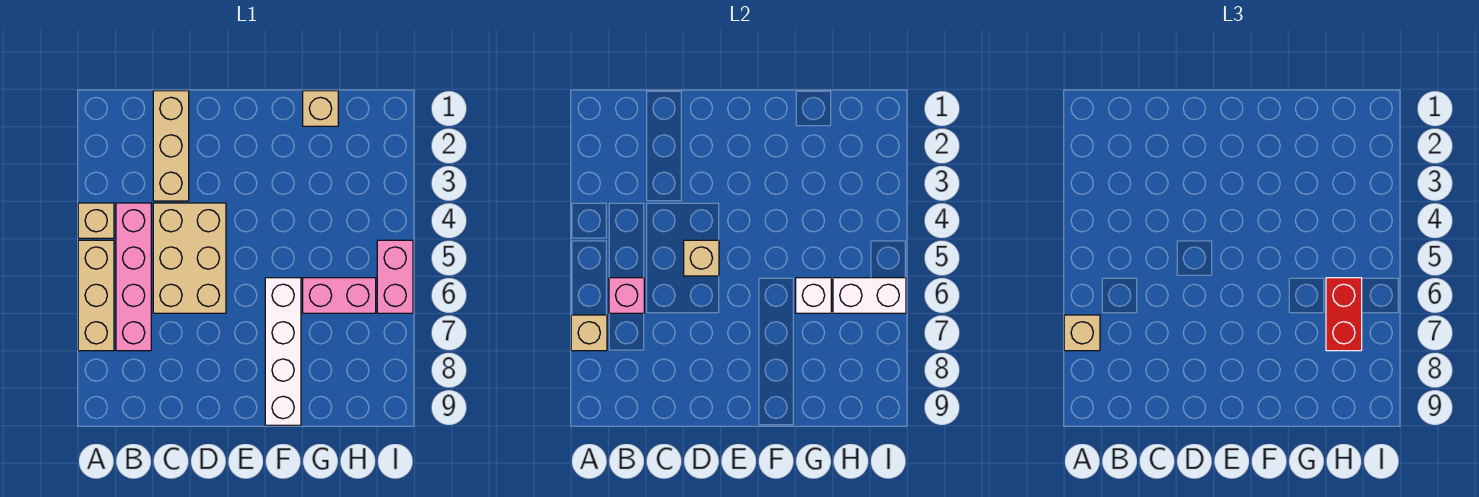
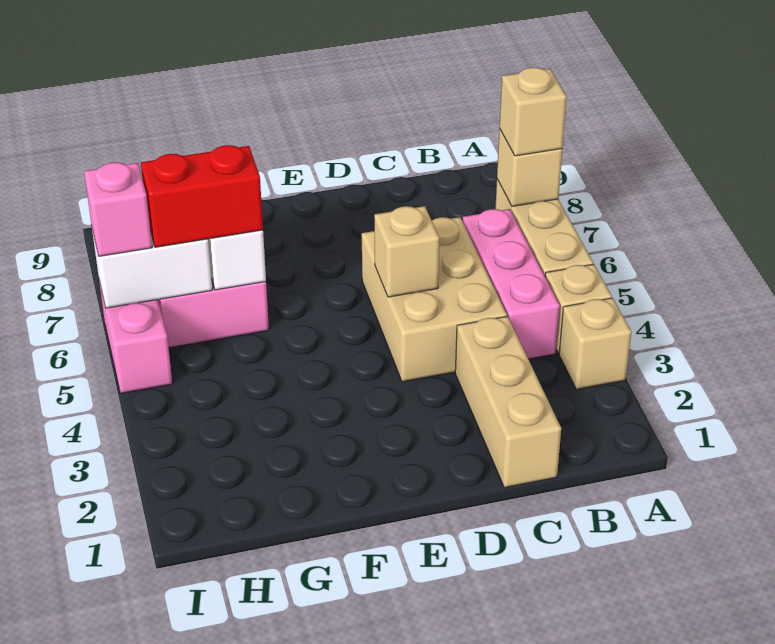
pink 1x4 brick [116,203,151,351] -> pink 1x3 brick [463,209,560,359]
pink 1x1 brick [609,278,644,313] -> pink 1x1 brick moved to [84,162,152,256]
white 1x4 brick [265,278,301,425] -> none
tan 1x1 brick [303,91,338,126] -> tan 1x1 brick moved to [559,298,631,389]
red 1x2 brick [1326,278,1362,351] -> red 1x2 brick turned to [141,145,263,247]

